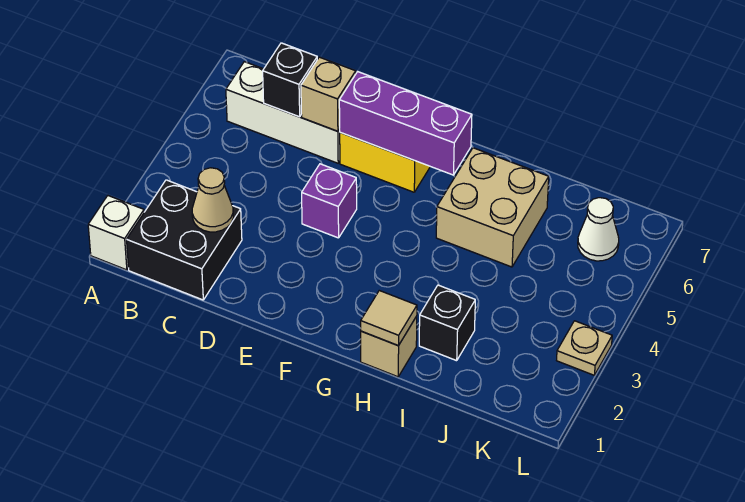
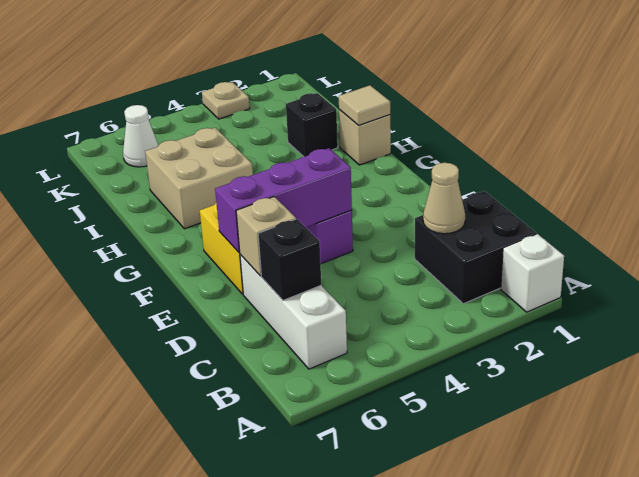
purple 1x3 brick [339,72,472,175] -> purple 1x3 brick turned to [215,148,352,252]

